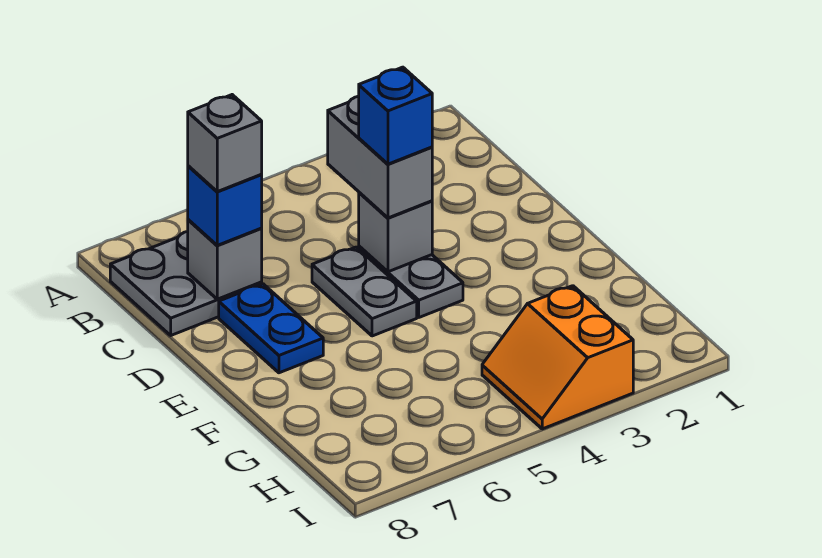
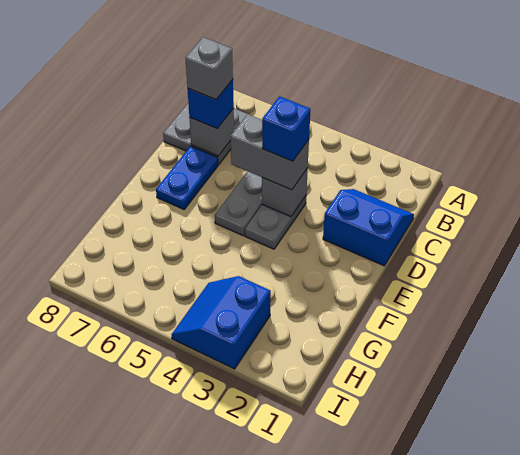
none -> blue 2x2 slope [323,189,414,266]
grey 1x2 brick [328,96,432,218] -> grey 1x2 brick turned to [231,114,309,190]
orange 2x2 slope [482,286,633,429] -> blue 2x2 slope [171,276,271,369]

